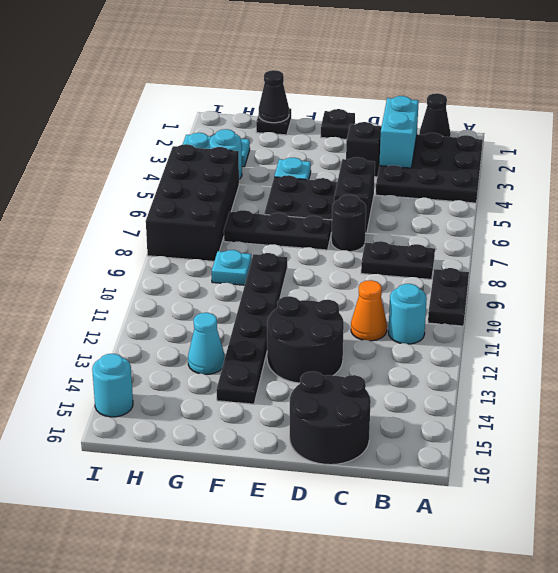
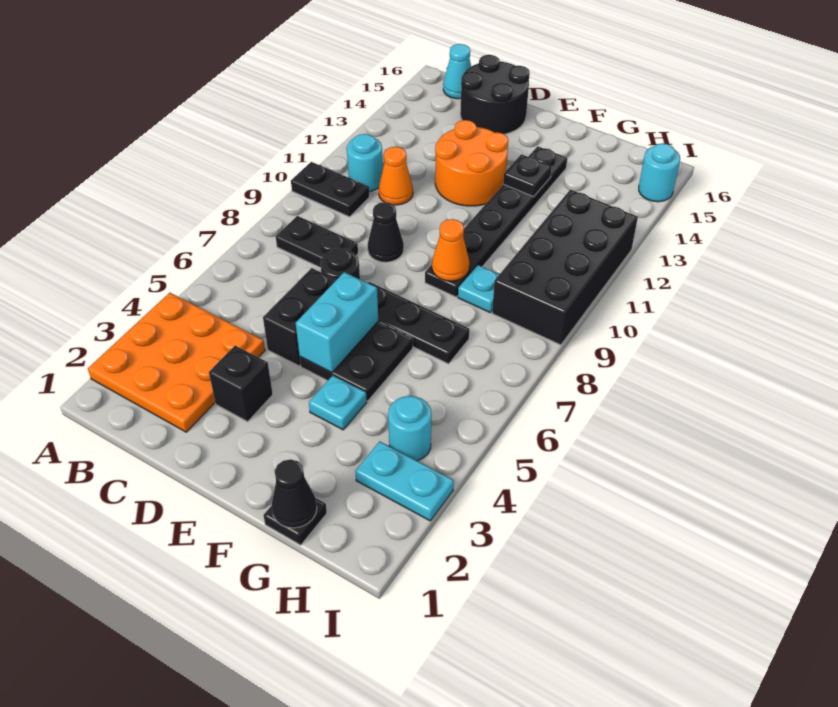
black 3x3 plate [376,133,483,203] -> orange 3x3 plate [88,293,265,432]
black 1x2 plate [428,268,469,326] -> black 1x2 plate turned to [291,162,369,217]
black 1x1 cone [419,93,451,137] -> black 1x1 cone moved to [368,202,404,262]
cyan 1x2 brick [379,96,419,168] -> cyan 1x2 brick moved to [296,272,378,373]
black 2x2 round brick [267,296,344,383] -> orange 2x2 round brick [435,120,508,206]
black 1x1 plate [321,109,355,139] -> black 1x1 plate moved to [503,154,552,197]
none -> orange 1x1 cone [432,219,469,281]
cyan 1x1 cone [188,313,225,374] -> cyan 1x1 cone moved to [443,44,471,99]
black 2x4 brick [146,144,239,261] -> black 2x4 brick moved to [492,190,638,345]

